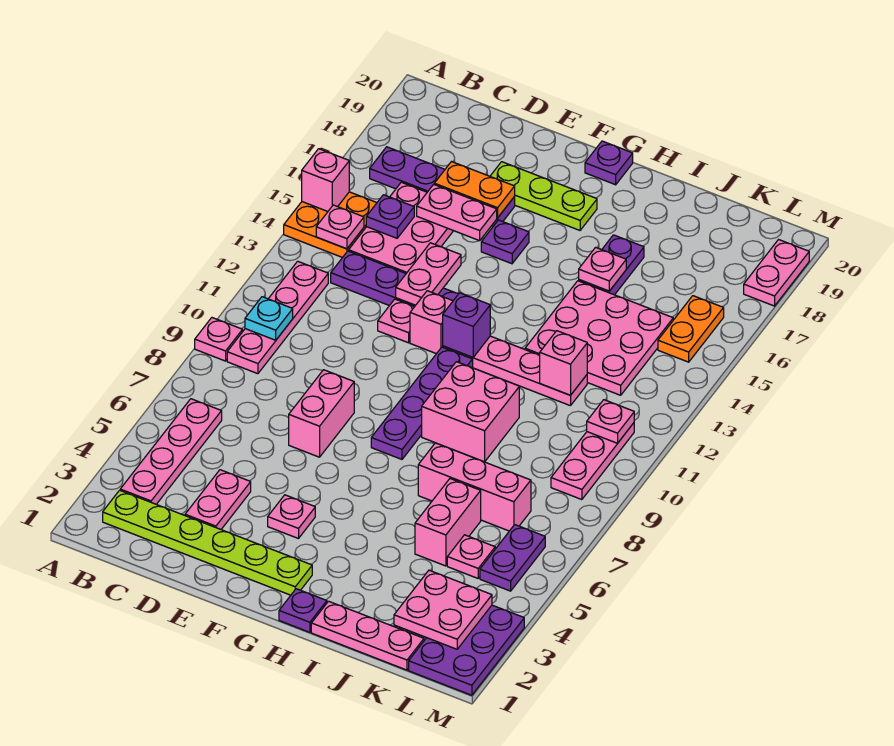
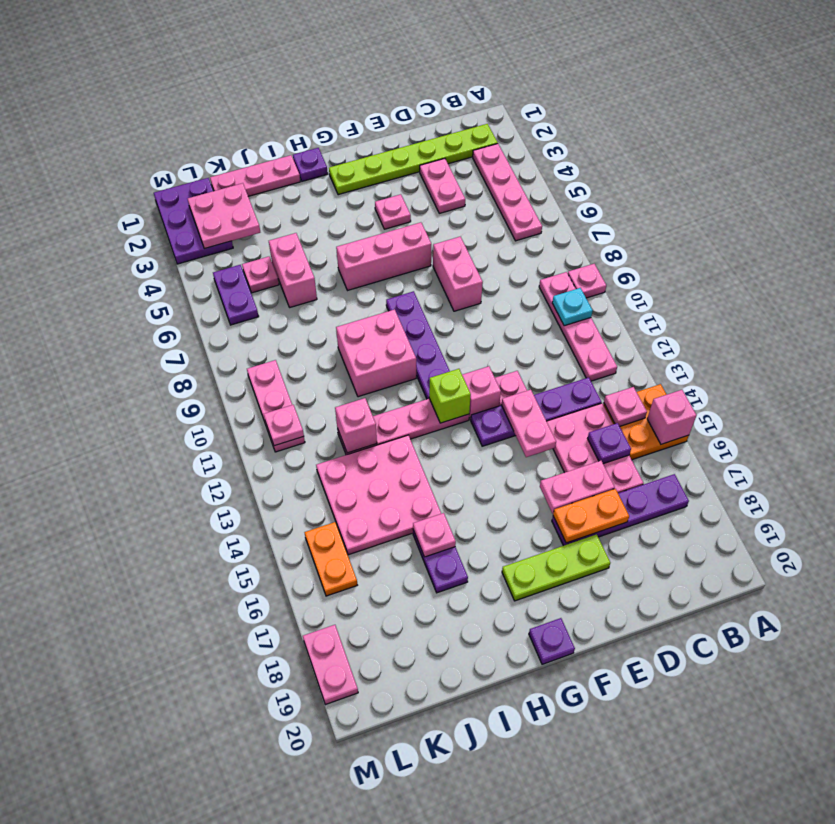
purple 1x1 plate [481,220,529,264] -> none
purple 1x1 brick [443,293,490,357] -> lime 1x1 brick [429,369,471,423]
pink 1x3 brick [418,443,531,531] -> pink 1x3 brick moved to [336,222,431,290]

